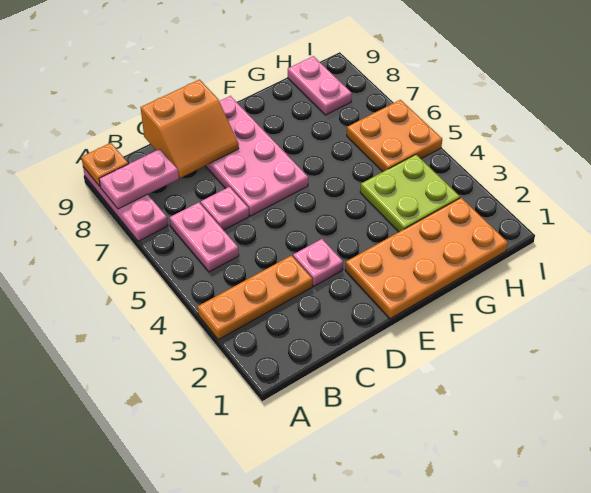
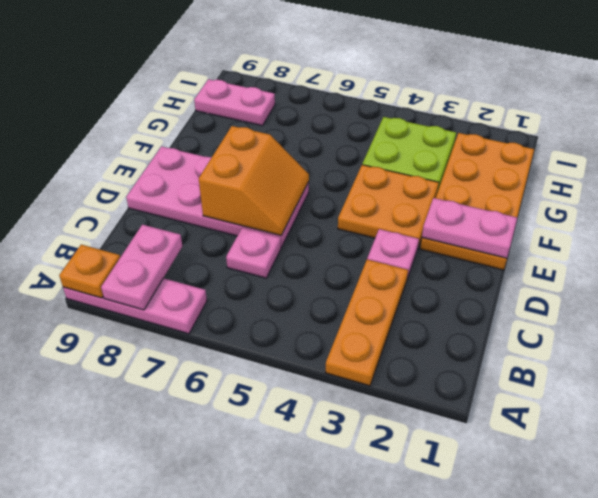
pink 1x2 plate [170,202,239,272] -> pink 1x2 plate moved to [422,198,517,258]
orange 2x2 slope [141,80,239,178] -> orange 2x2 slope moved to [199,126,309,236]
orange 2x2 plate [347,100,442,172] -> orange 2x2 plate moved to [338,165,439,247]

